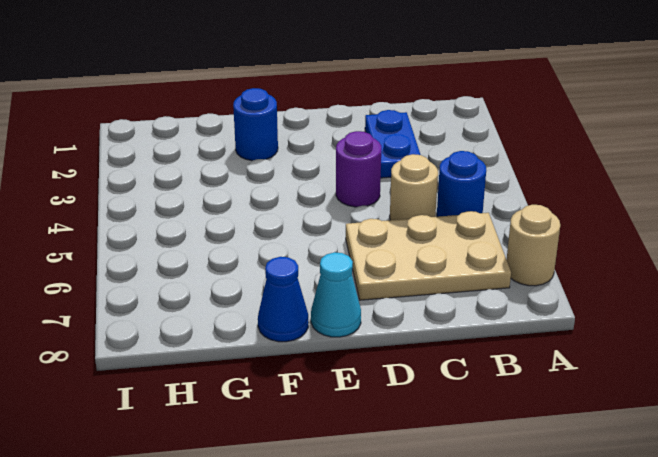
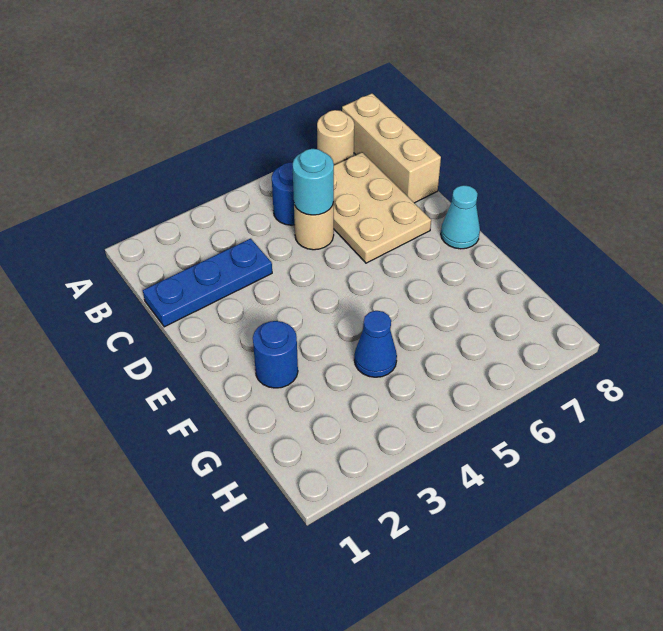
none -> tan 1x3 brick [342,93,441,203]
blue 1x2 plate [365,110,420,178] -> blue 1x3 plate [143,238,272,327]
none -> cyan 1x1 round brick [293,149,334,215]
purple 1x1 round brick [336,131,381,207] -> none
blue 1x1 cone [258,257,308,342] -> blue 1x1 cone moved to [354,311,397,377]

